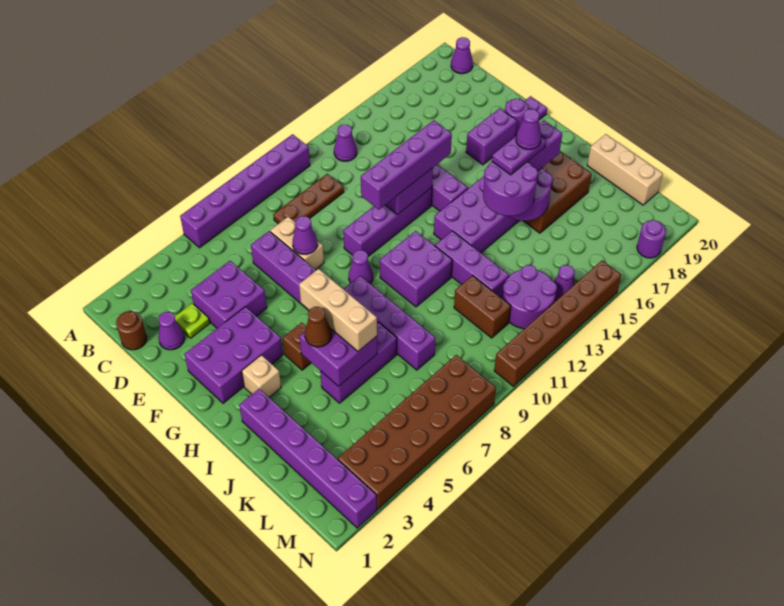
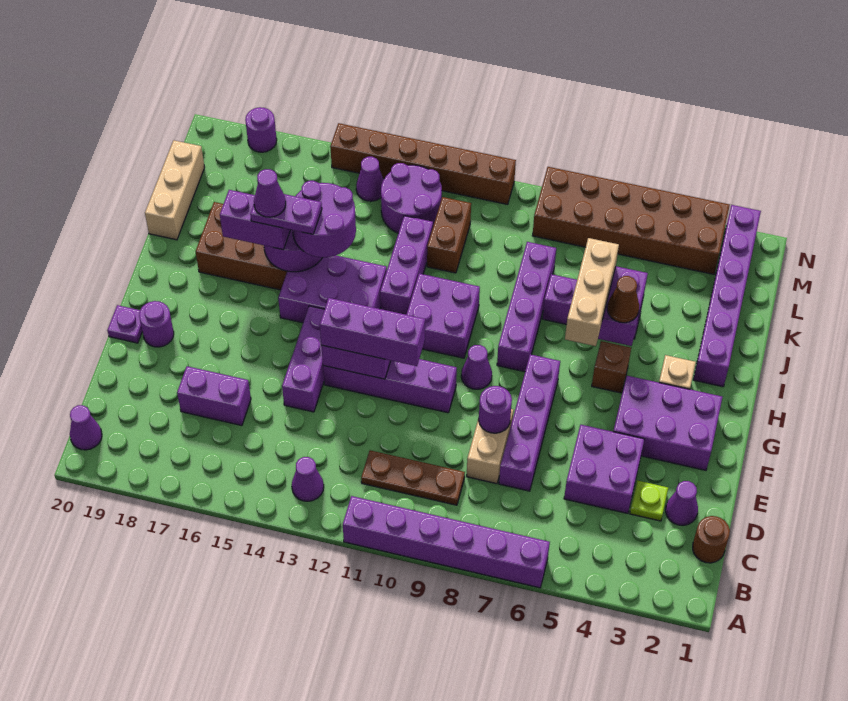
purple 1x1 cone [292,216,317,254] -> purple 1x1 round brick [479,386,512,433]
purple 1x4 brick [361,120,452,210] -> purple 1x3 brick [320,298,425,366]
purple 1x2 brick [466,108,517,165] -> purple 1x2 brick moved to [177,366,251,426]

